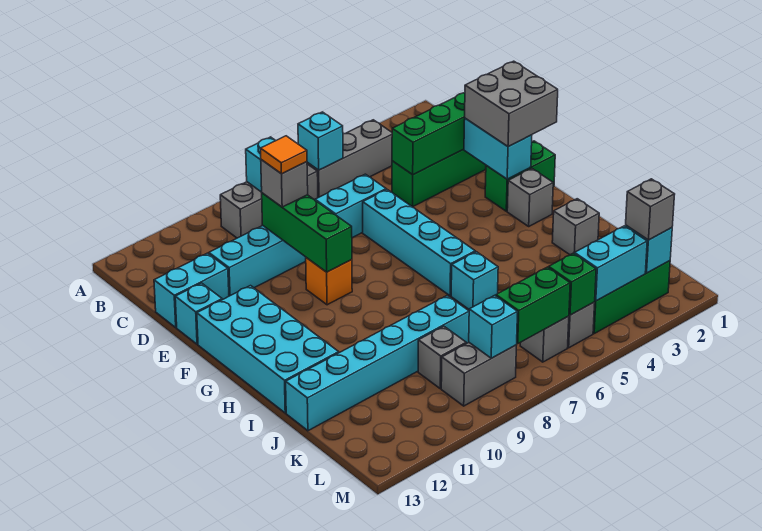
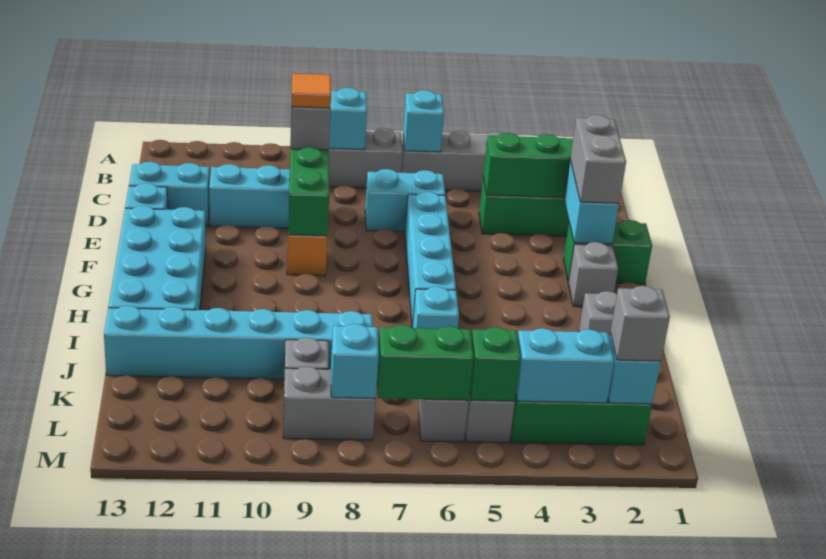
grey 2x2 brick [465,61,558,147] -> grey 1x2 brick [570,115,626,203]

